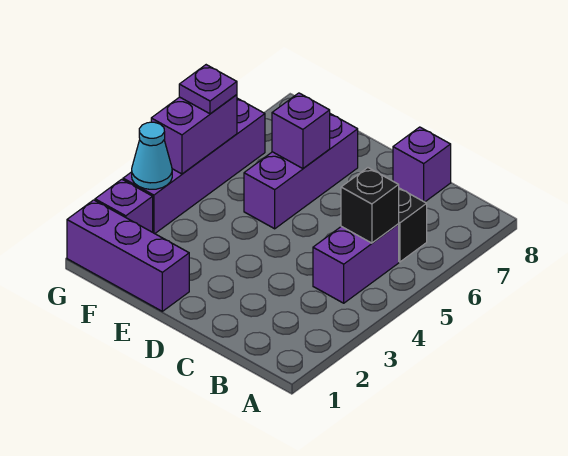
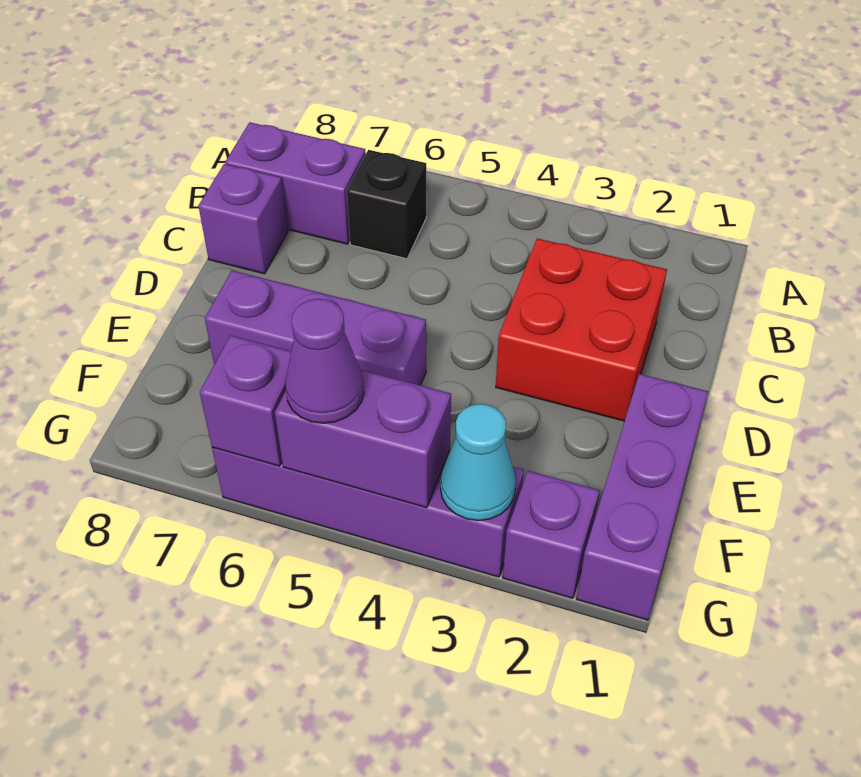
purple 1x2 brick [313,224,399,303] -> purple 1x2 brick moved to [225,122,366,244]
black 1x1 brick [341,168,399,243] -> none
none -> red 2x2 brick [496,238,667,421]
purple 1x1 brick [272,93,330,169] -> purple 1x1 brick moved to [200,335,291,466]
purple 1x1 plate [179,65,237,114] -> purple 1x1 cone [285,299,364,423]

